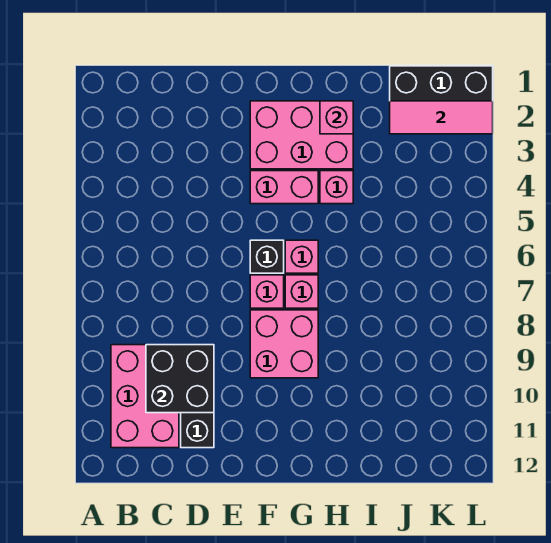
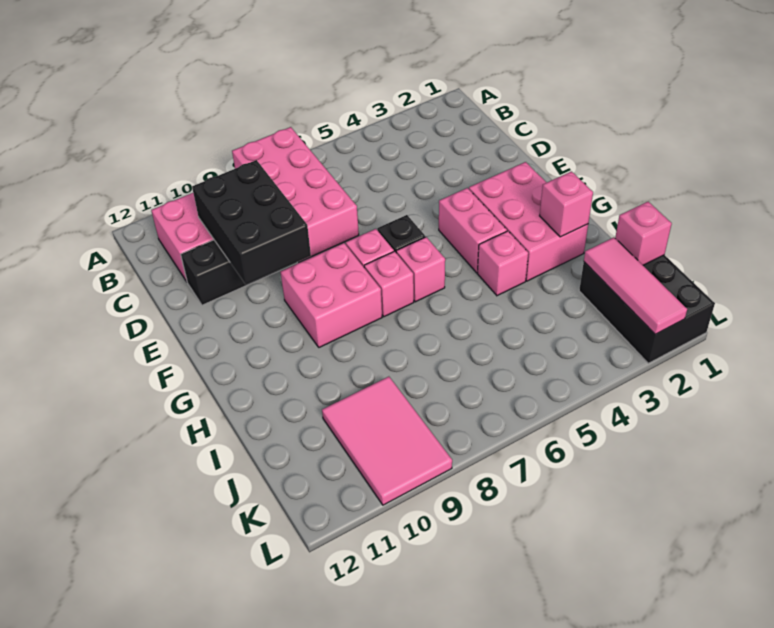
none -> pink 2x4 brick [232,127,359,262]
black 2x2 brick [146,345,214,413] -> black 2x3 brick [192,160,311,285]
none -> pink 1x1 brick [615,202,672,265]
none -> pink 2x3 tile [322,377,452,505]

